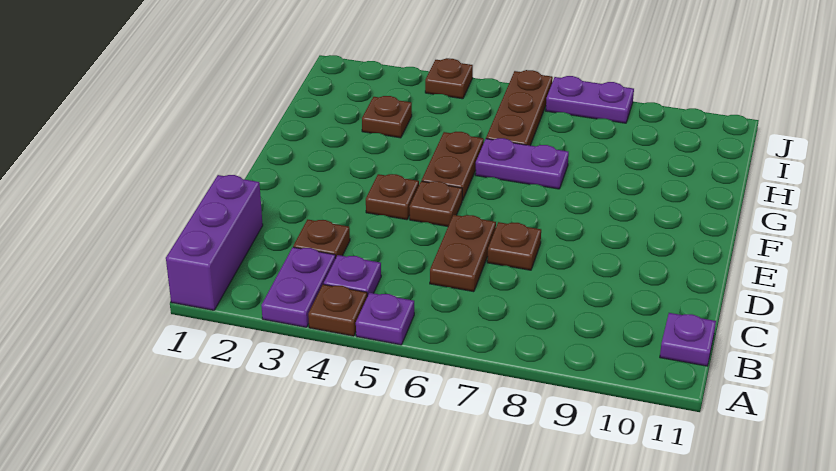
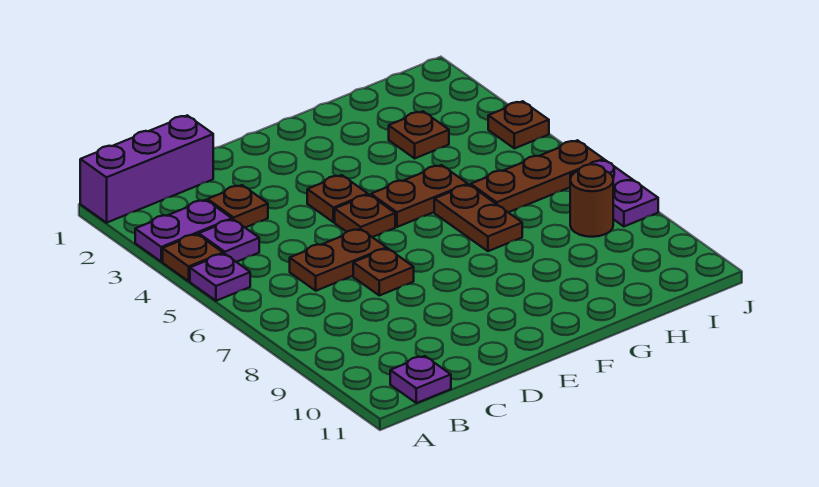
purple 1x2 plate [475,138,569,189] -> brown 1x2 plate [434,185,522,251]
none -> brown 1x1 round brick [570,164,613,237]

